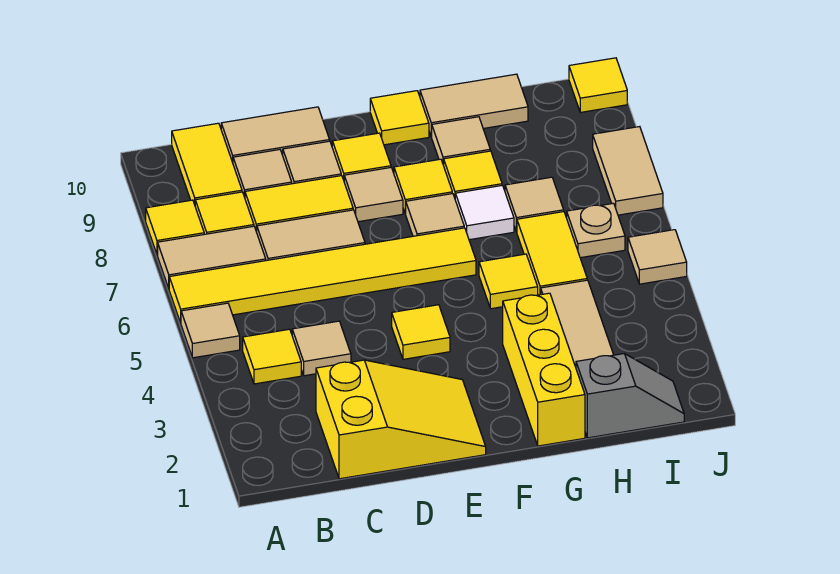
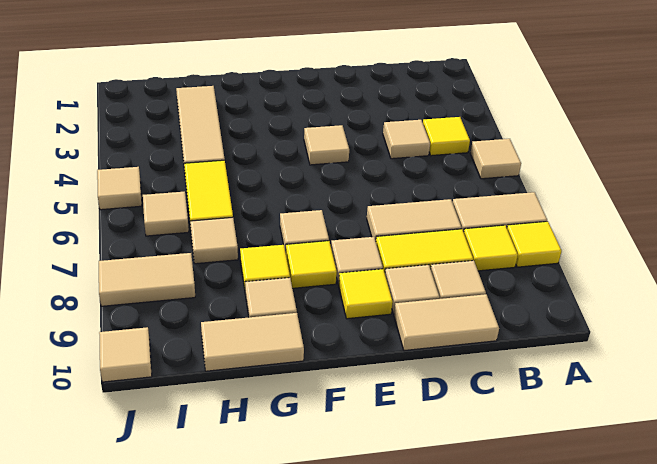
yellow 1x6 tile [169,228,476,323] -> none
yellow 1x2 tile [172,123,242,204] -> none
yellow 2x3 slope [316,360,486,479] -> none
yellow 1x1 tile [392,305,450,359] -> tan 1x1 tile [304,125,349,165]
yellow 1x1 tile [370,91,429,145] -> none
yellow 1x3 brick [503,293,585,446] -> none
yellow 1x1 tile [479,254,538,309] -> none
white 1x1 tile [455,185,514,240] -> none
grey 1x2 slope [576,354,684,438] -> none
tan 1x1 plate [567,203,625,258] -> tan 1x1 tile [143,192,189,236]
tan 1x2 tile [593,127,663,215] -> tan 1x2 tile turned to [99,253,195,306]
yellow 1x1 tile [569,58,627,112] -> tan 1x1 tile [99,327,152,382]

